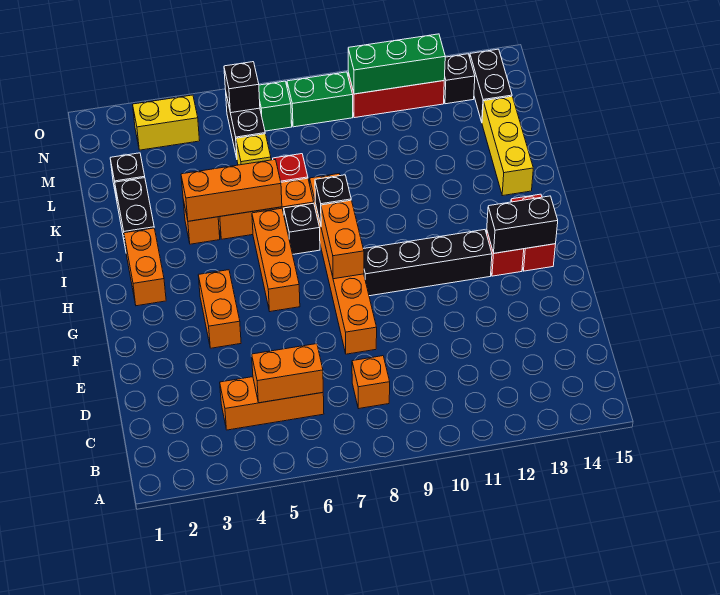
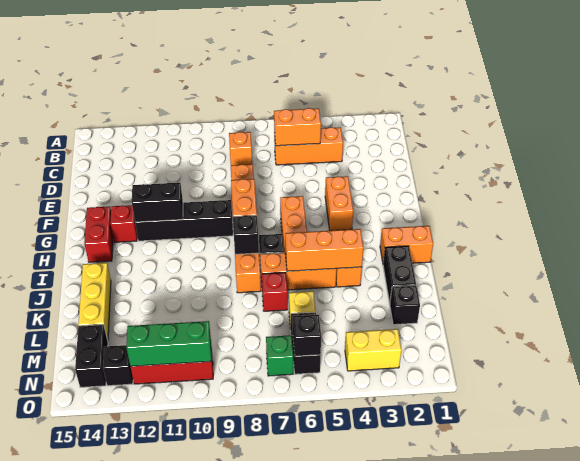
black 1x2 brick [487,196,558,253] -> black 1x2 brick moved to [132,183,183,222]
orange 1x2 brick [124,228,166,306] -> orange 1x2 brick turned to [380,226,433,263]
green 1x2 brick [287,72,353,127] -> none

